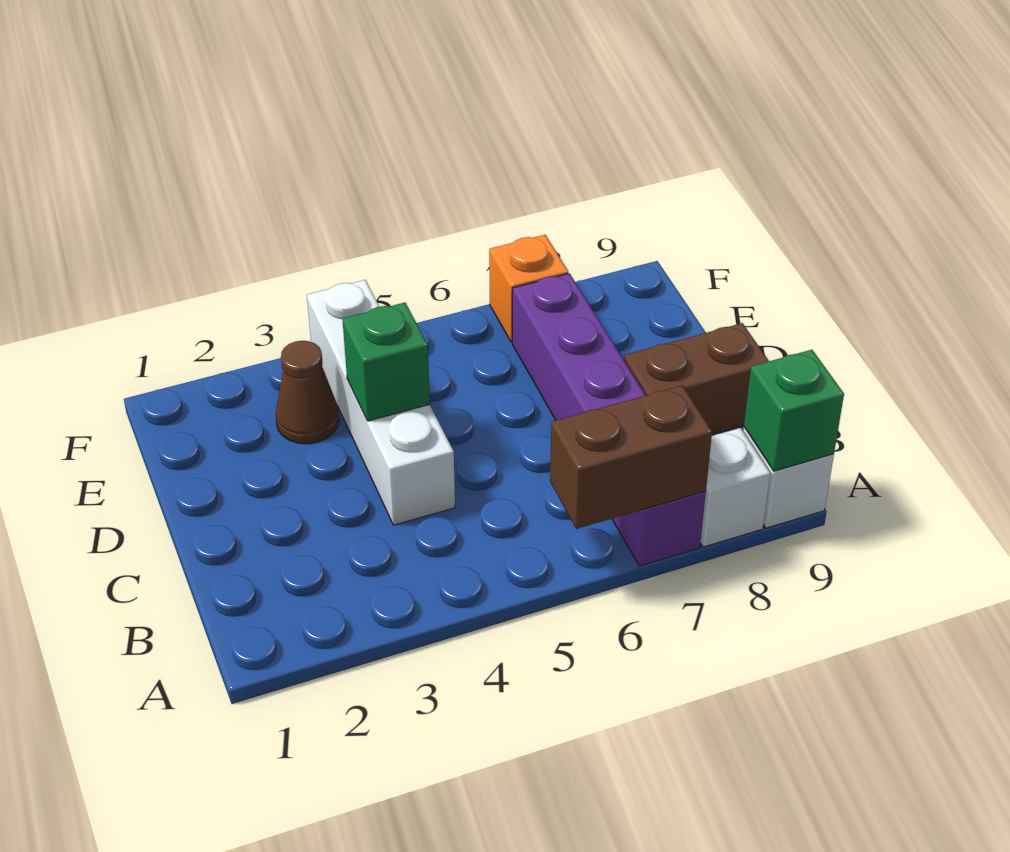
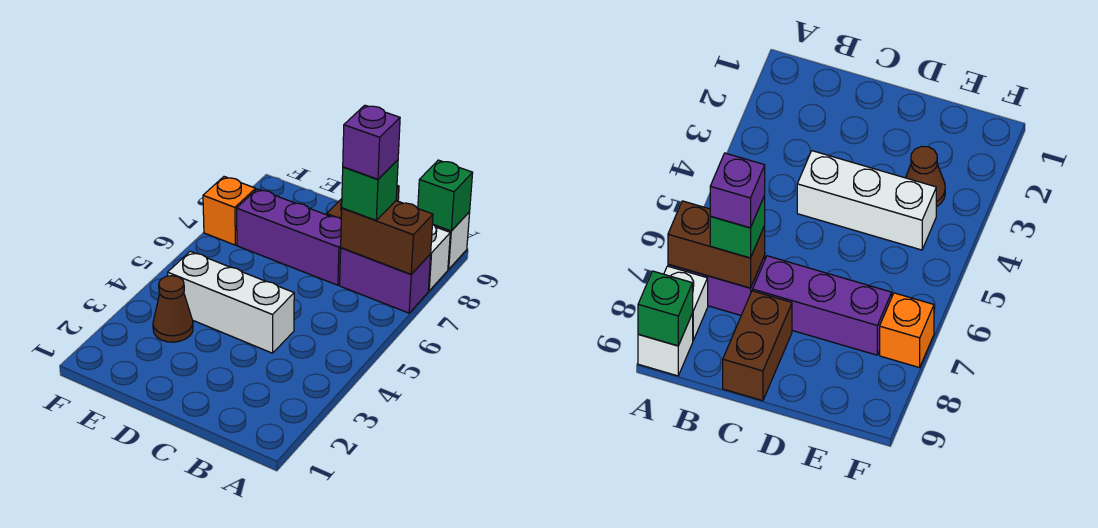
brown 1x2 brick [550,385,712,529] -> brown 1x2 brick turned to [341,201,433,274]
none -> purple 1x1 brick [343,105,400,179]
white 1x4 brick [307,280,455,525] -> white 1x3 brick [168,251,294,353]
green 1x1 brick [342,303,430,421] -> green 1x1 brick moved to [342,160,398,220]

